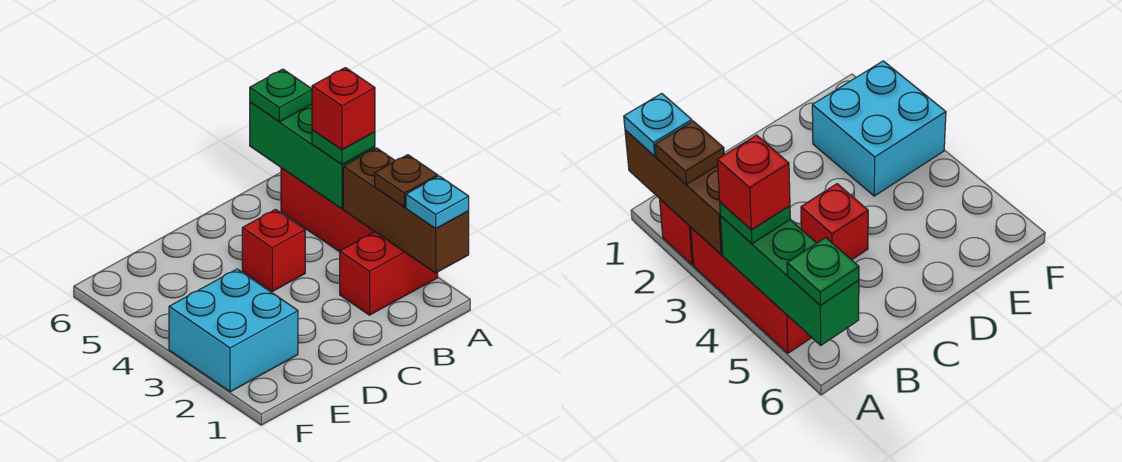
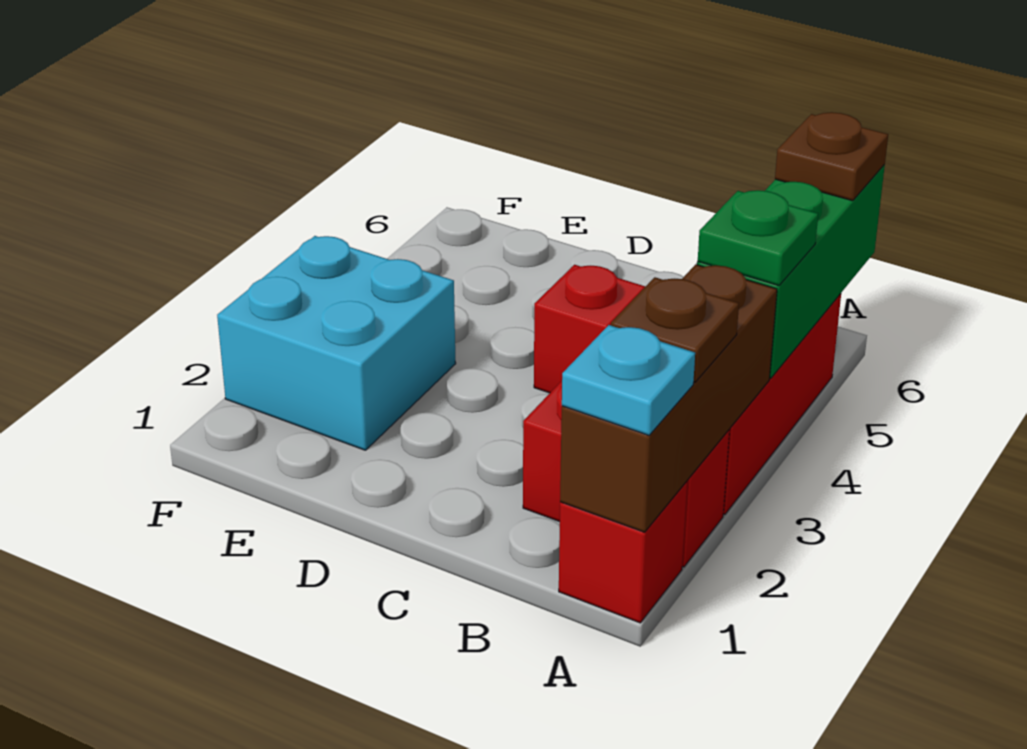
red 1x1 brick [312,68,375,150] -> red 1x1 brick moved to [559,481,687,623]
green 1x1 plate [250,69,312,122] -> brown 1x1 plate [775,112,888,201]

